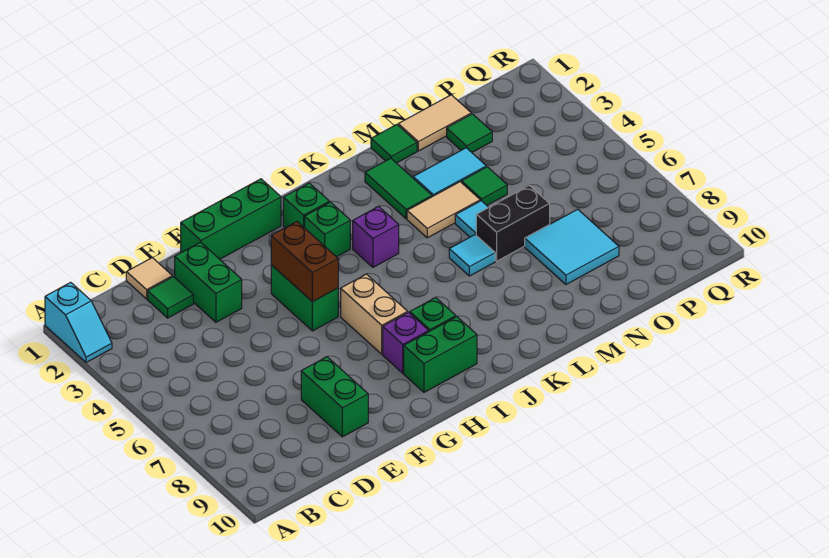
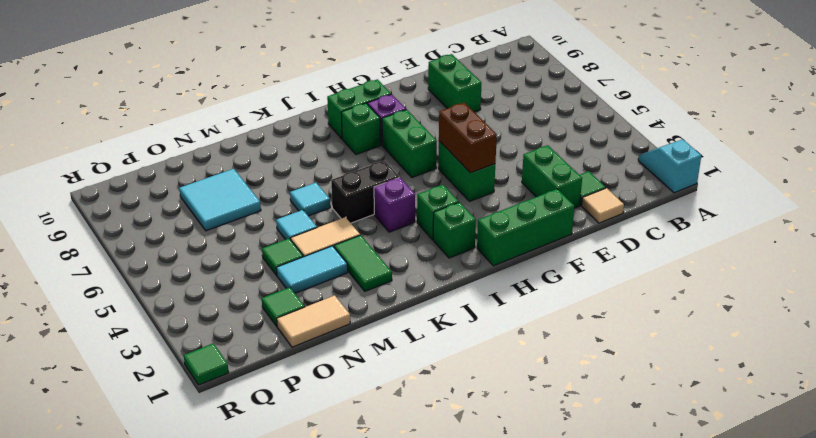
tan 1x2 brick [341,274,408,354] -> green 1x2 brick [382,110,437,177]
green 1x1 tile [371,125,417,163] -> green 1x1 tile moved to [184,343,229,385]
black 1x2 brick [476,185,550,261] -> black 1x2 brick moved to [331,161,399,223]

